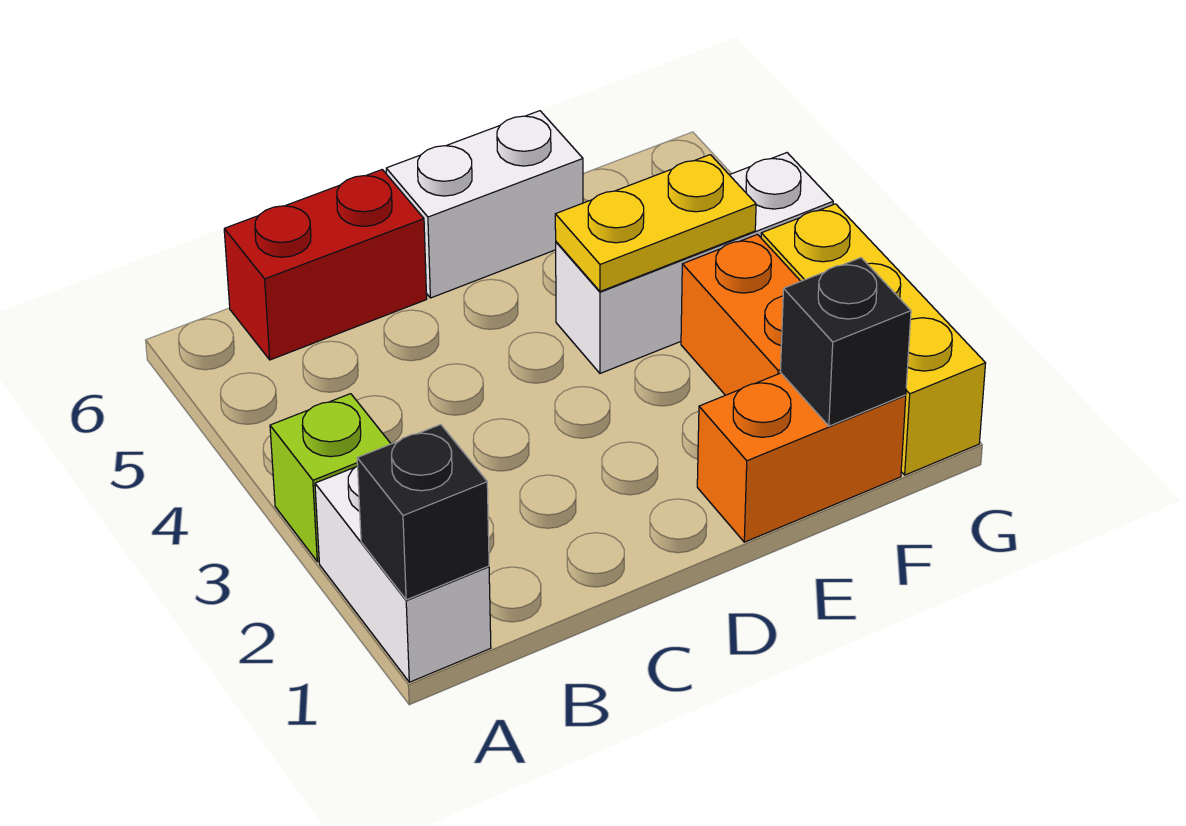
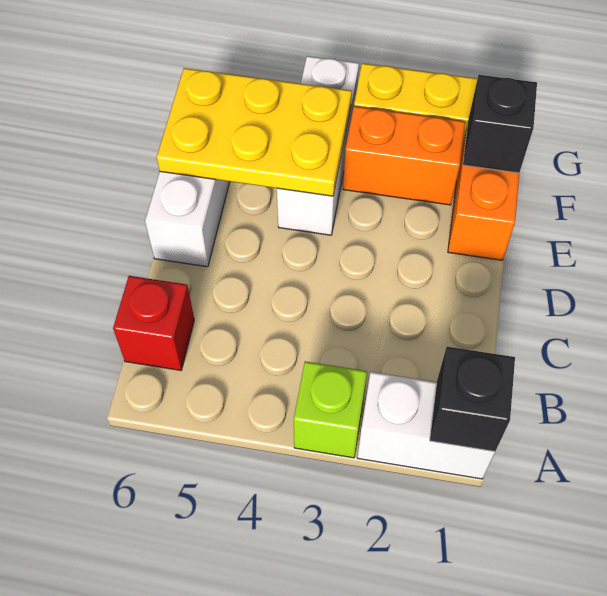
red 1x2 brick [224,170,427,360] -> red 1x1 brick [113,276,194,370]
yellow 1x2 plate [555,155,756,291] -> yellow 2x3 plate [157,68,352,196]

